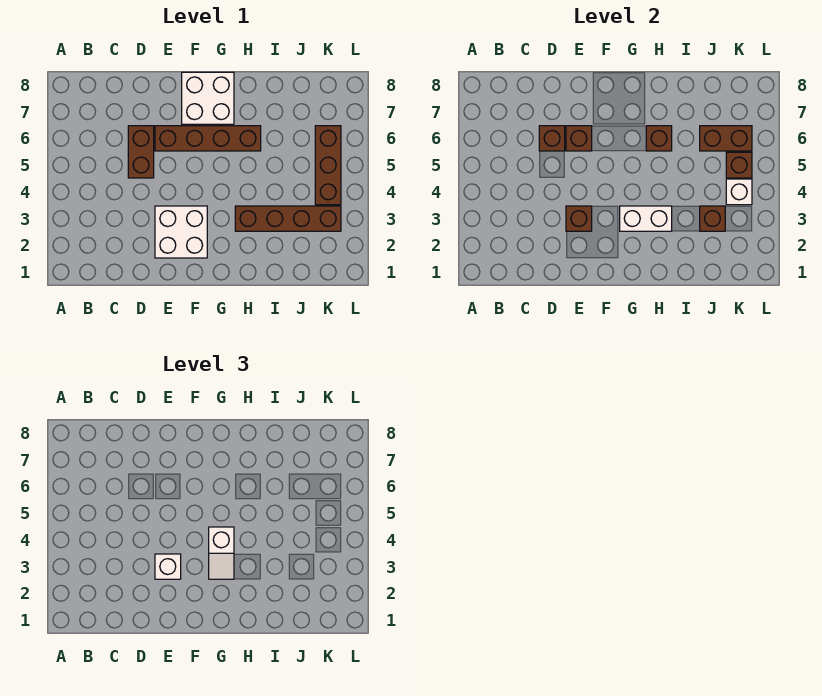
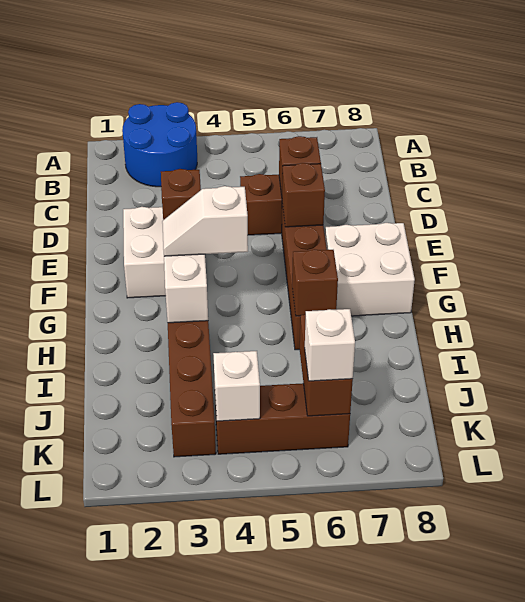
none -> blue 2x2 round brick [122,102,197,187]
white 1x1 brick [155,554,181,579] -> white 1x1 brick moved to [305,309,355,381]
brown 1x1 brick [700,206,725,231] -> none
brown 1x1 brick [726,152,752,178] -> none

